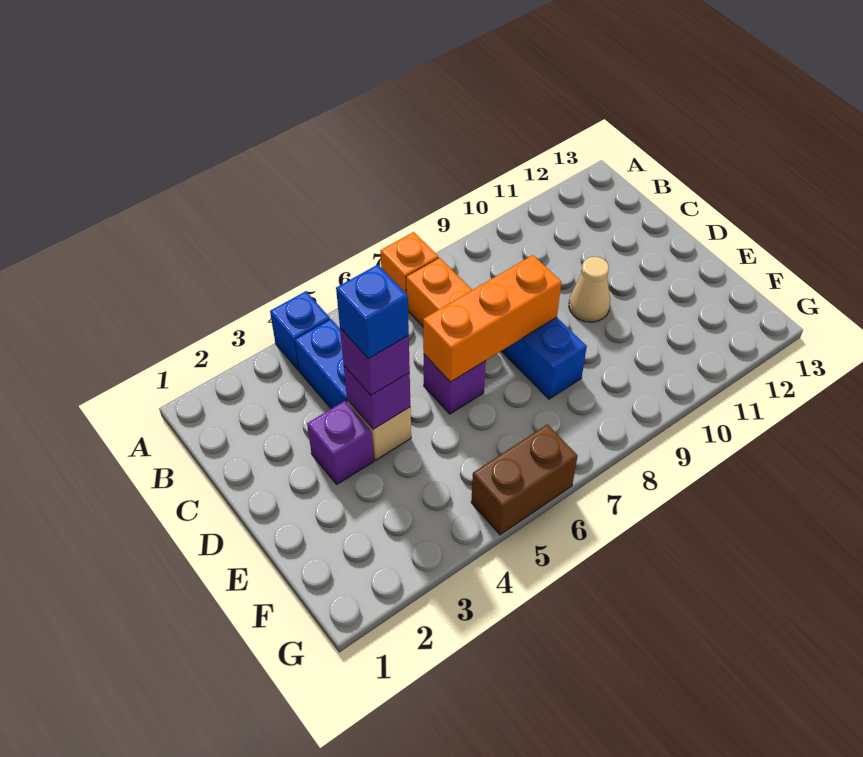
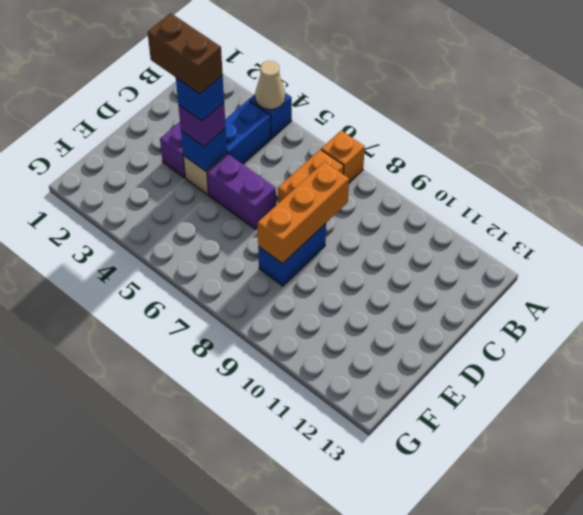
purple 1x1 brick [344,366,410,429] -> blue 1x1 brick [181,128,227,171]
purple 1x1 brick [424,355,486,414] -> purple 1x2 brick [207,154,276,229]
orange 1x3 brick [423,255,561,382] -> orange 1x3 brick turned to [258,162,349,264]
tan 1x1 cone [569,257,610,322] -> tan 1x1 cone moved to [255,61,285,109]
brown 1x2 brick [471,424,578,535] -> brown 1x2 brick moved to [148,13,223,94]

